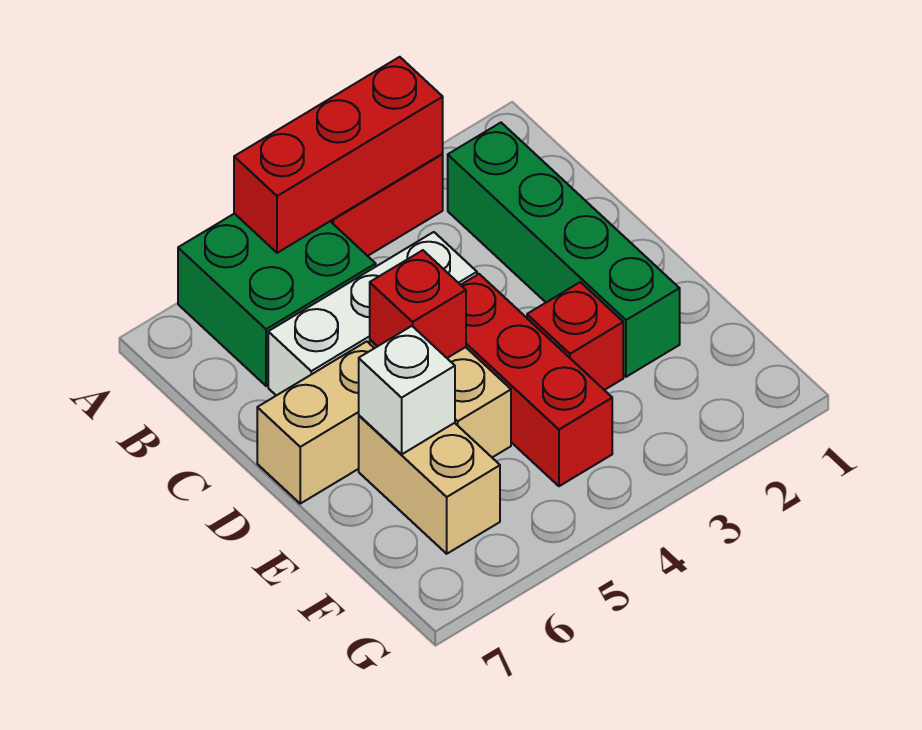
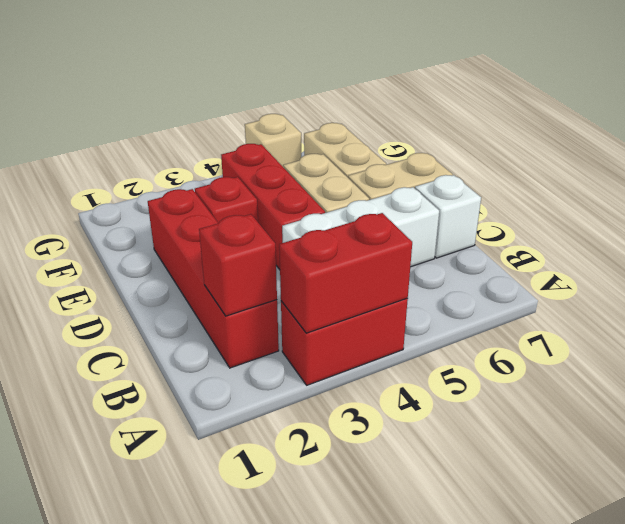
red 1x3 brick [234,57,443,253] -> red 1x2 brick [279,213,412,333]
green 2x2 brick [178,214,376,386] -> none
green 1x4 brick [448,123,680,377] -> red 1x4 brick [148,189,279,368]
red 1x1 brick [370,250,466,358] -> red 1x1 brick moved to [199,214,277,316]
white 1x1 brick [359,326,455,454] -> white 1x1 brick moved to [415,175,481,258]
none -> tan 1x1 brick [245,114,301,166]

